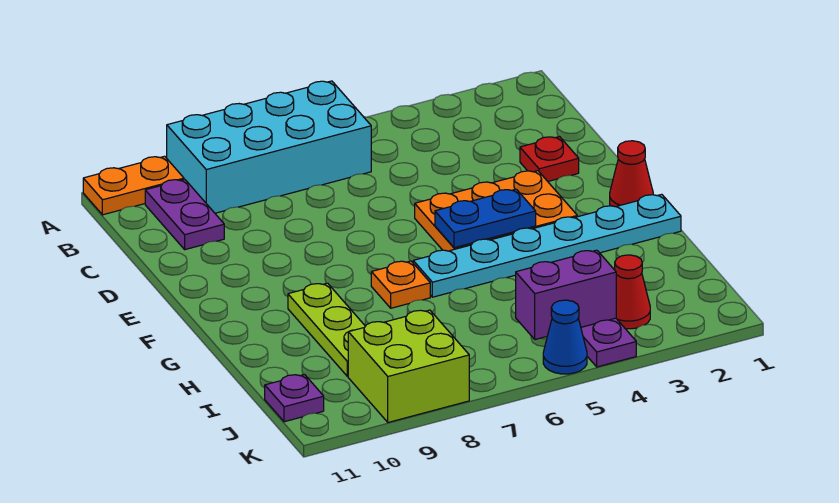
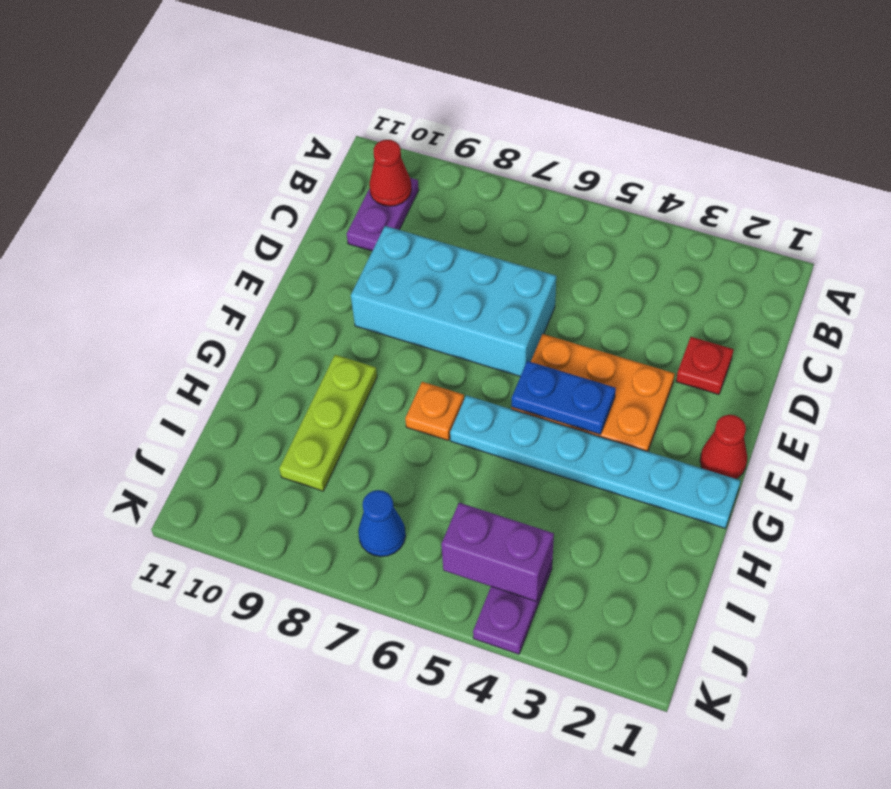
cyan 2x4 brick [167,81,371,213] -> cyan 2x4 brick moved to [351,226,556,376]
orange 1x2 plate [83,156,184,215] -> none
red 1x1 cone [615,255,650,329] -> red 1x1 cone moved to [369,140,412,206]
lime 2x2 brick [348,310,469,422] -> none
purple 1x1 plate [265,374,324,422] -> none
blue 1x1 cone [543,300,587,374] -> blue 1x1 cone moved to [358,490,406,557]

